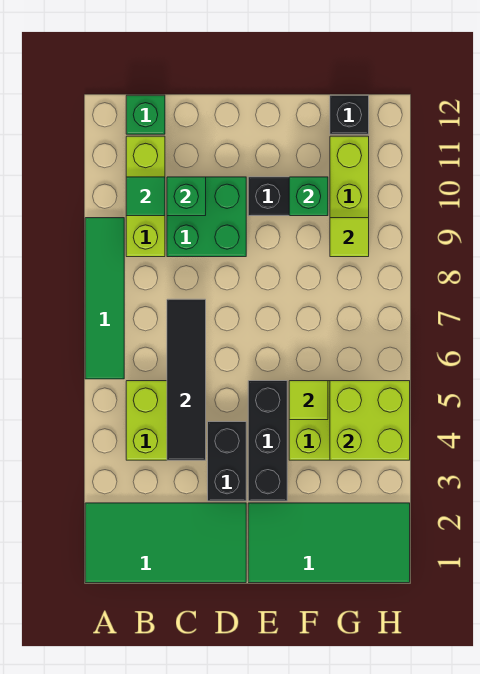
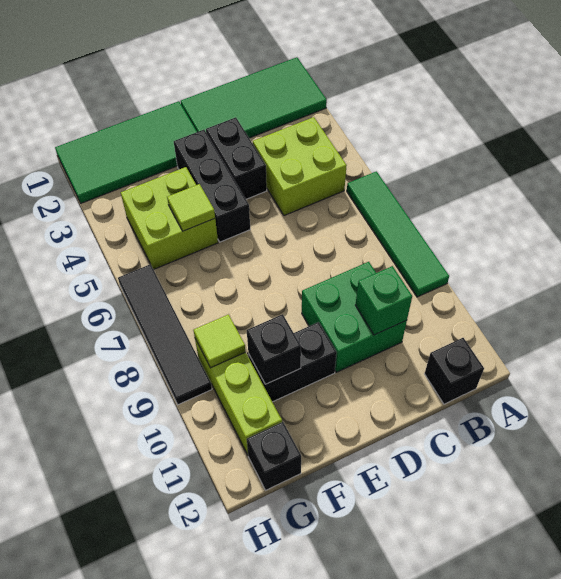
lime 1x3 brick [126,136,165,257] -> none
green 1x1 tile [126,177,165,216] -> none
green 1x1 brick [126,95,165,134] -> black 1x1 brick [425,338,484,404]
black 1x4 tile [167,299,206,460] -> black 1x4 tile moved to [118,264,212,405]
green 1x1 brick [289,177,328,216] -> black 1x1 brick [247,314,301,384]
lime 2x2 brick [330,381,410,460] -> none

